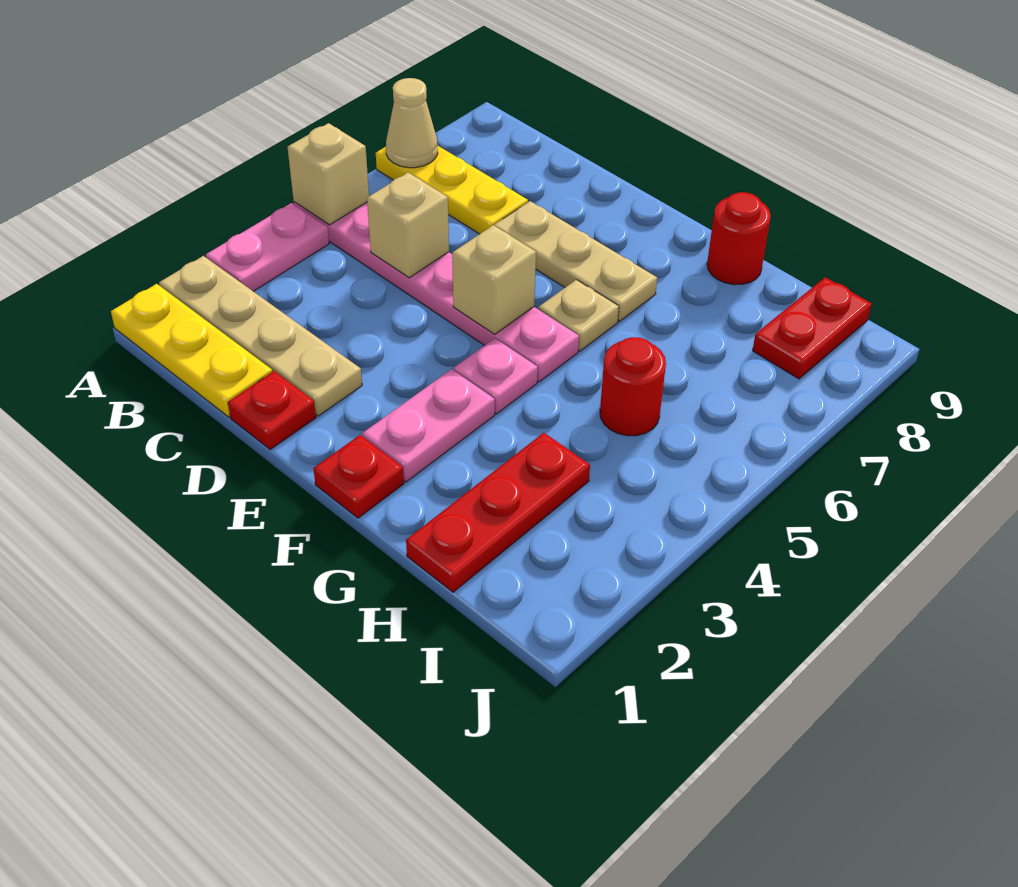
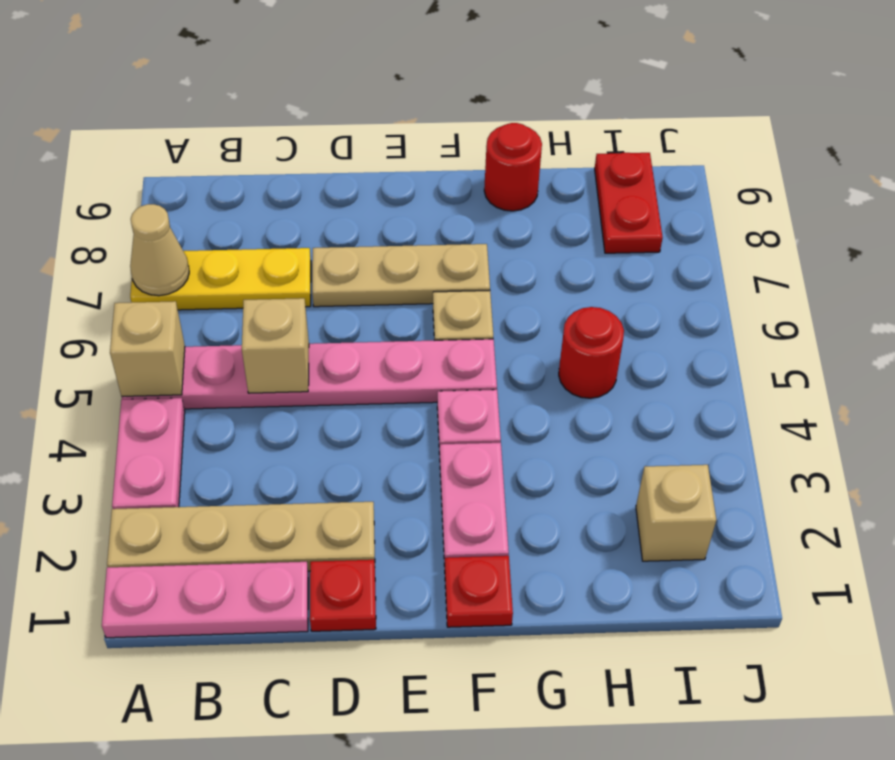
yellow 1x3 plate [111,284,272,417] -> pink 1x3 plate [102,562,308,638]
tan 1x1 brick [452,225,536,334] -> tan 1x1 brick moved to [636,465,716,561]
red 1x3 plate [406,433,590,592] -> none

